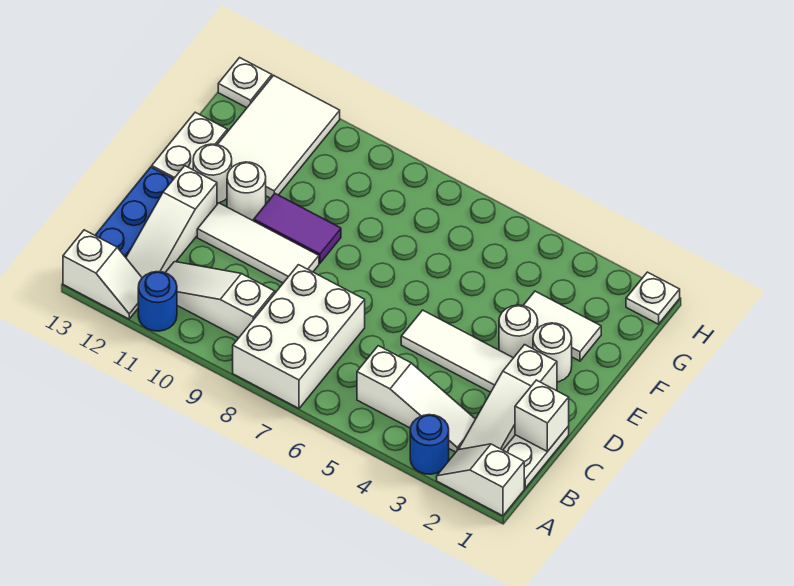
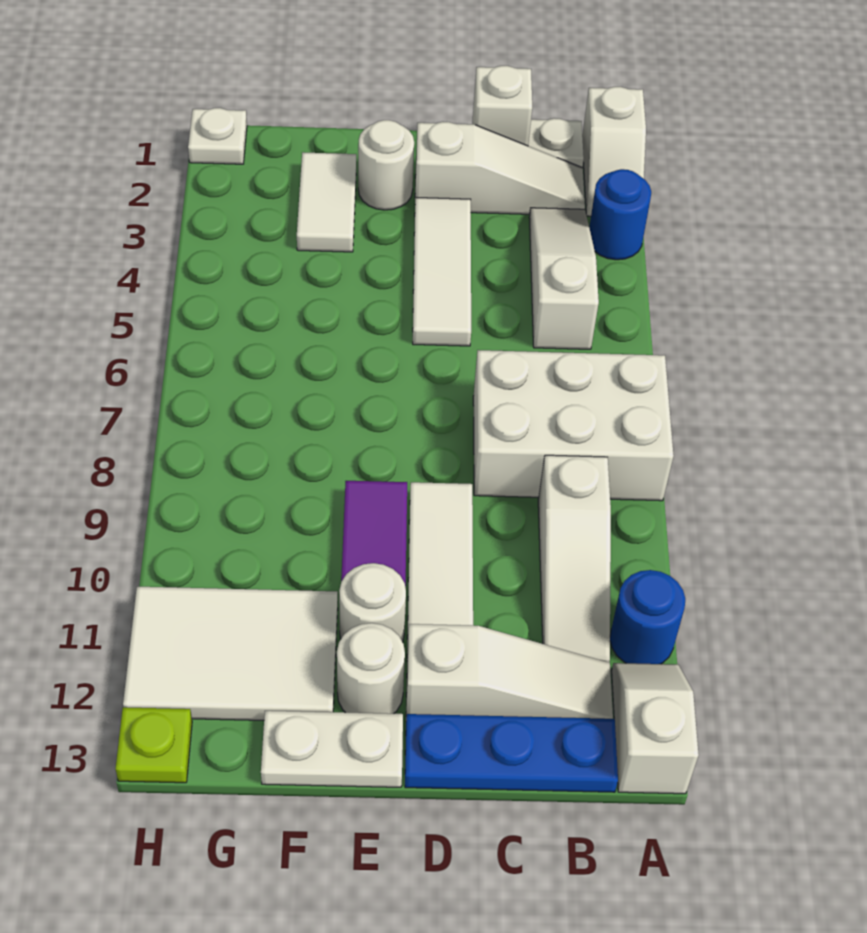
white 1x1 round brick [499,305,538,358] -> none
white 1x1 plate [218,58,272,108] -> lime 1x1 plate [115,707,192,783]

